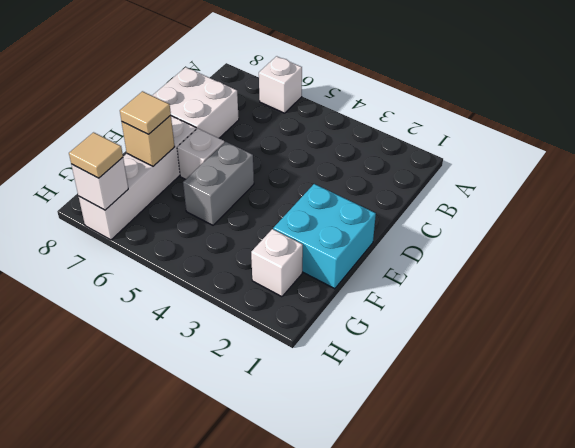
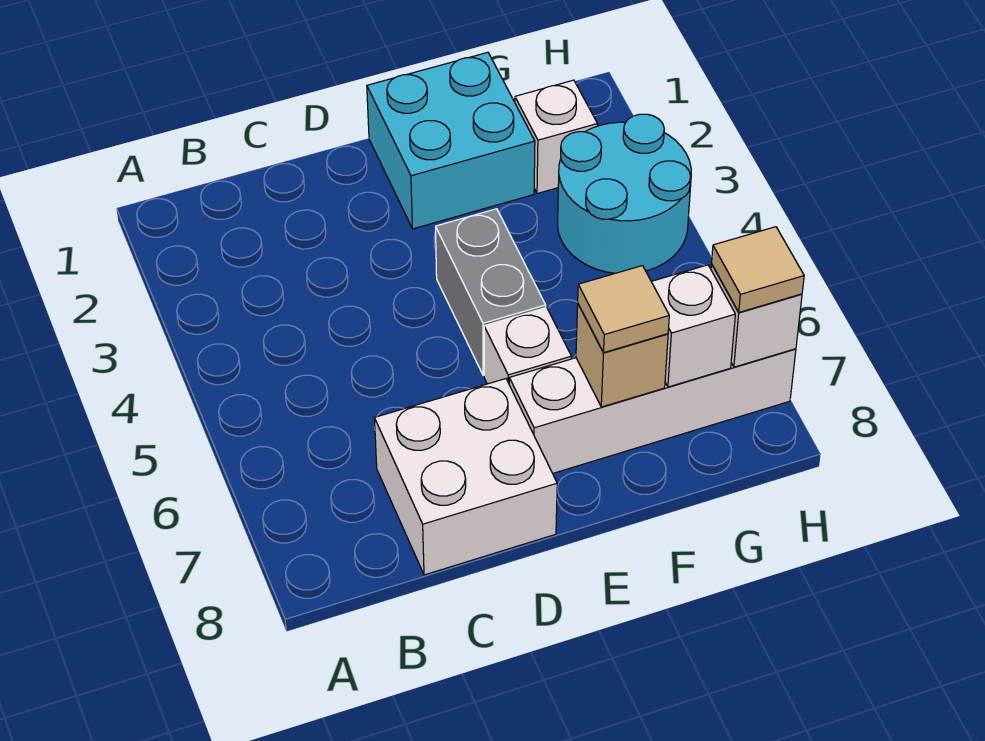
white 1x1 brick [259,56,302,113] -> white 1x1 brick moved to [651,265,735,387]
grey 1x2 brick [183,142,254,225] -> grey 1x2 brick turned to [436,209,546,376]
none -> cyan 2x2 round brick [558,114,691,273]

